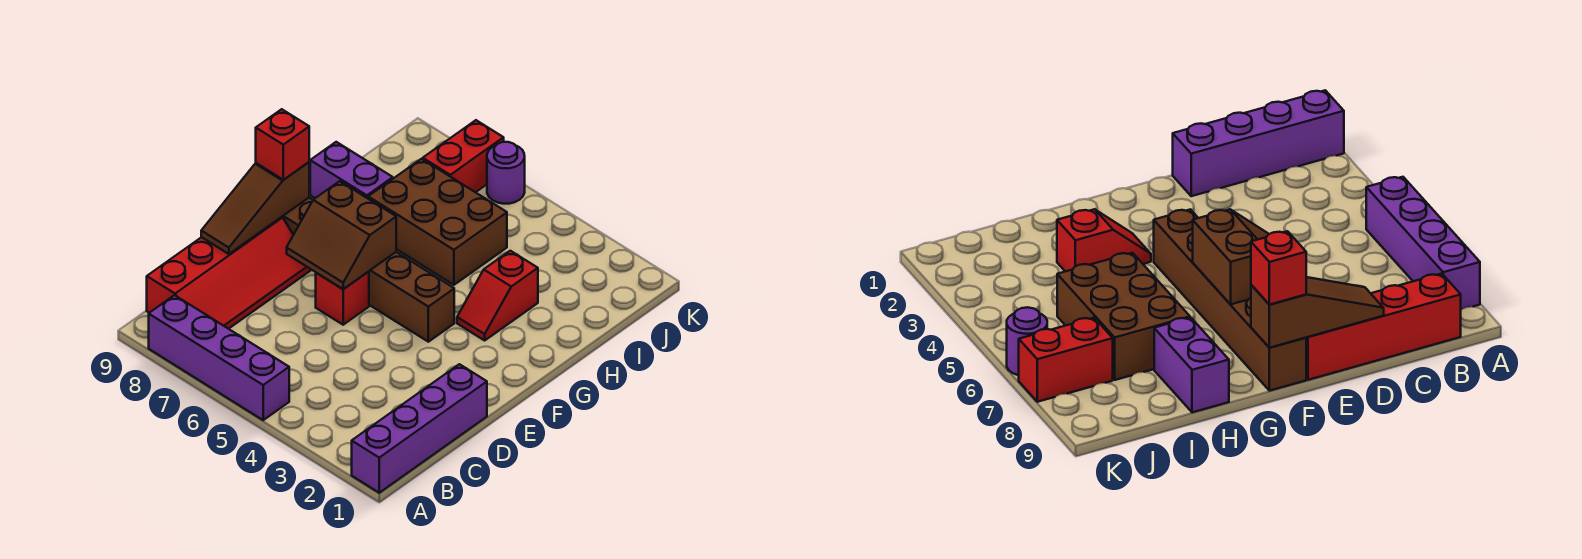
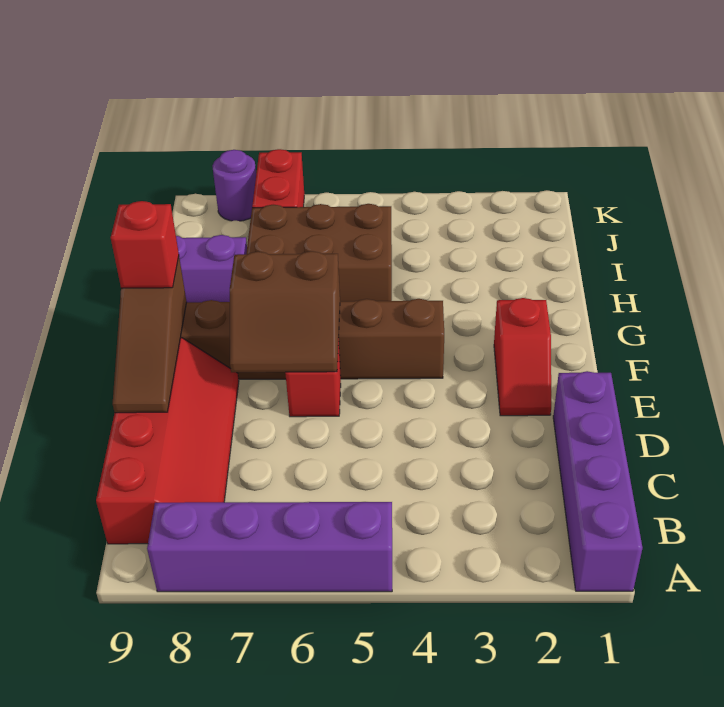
red 1x2 slope [457,251,538,340] -> red 1x2 slope moved to [494,298,551,416]
purple 1x1 round brick [487,142,525,204] -> purple 1x1 round brick moved to [212,150,256,221]

